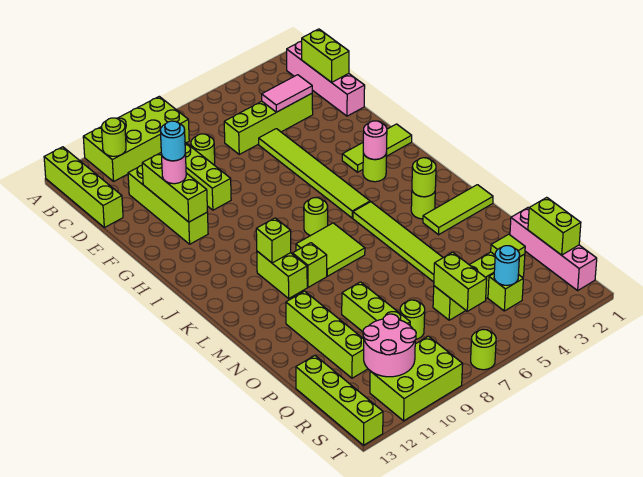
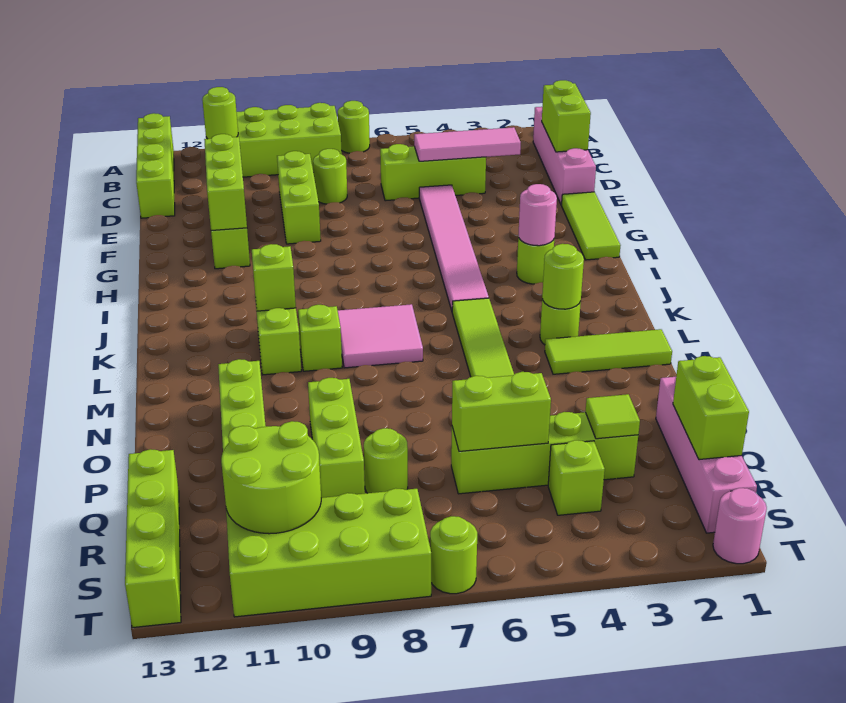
lime 1x4 brick [224,93,313,154] -> lime 1x3 brick [380,144,486,201]
pink 1x2 tile [262,75,312,112] -> pink 1x3 tile [414,127,521,161]
lime 1x6 tile [259,129,370,218] -> pink 1x6 tile [419,185,489,310]
pink 1x1 round brick [161,154,186,184] -> pink 1x1 round brick moved to [713,488,767,564]
cyan 1x1 round brick [160,121,185,161] -> none
lime 1x3 tile [342,124,412,172] -> lime 1x3 tile turned to [562,192,621,260]
lime 1x1 round brick [304,198,328,236] -> lime 1x1 round brick moved to [338,101,370,153]
lime 2x2 tile [296,223,365,276] -> pink 2x2 tile [338,304,423,368]
lime 1x2 brick [434,252,487,311] -> lime 1x2 brick turned to [452,372,551,451]
cyan 1x1 round brick [494,246,520,285] -> none
pink 2x2 round brick [363,314,416,377] -> lime 2x2 round brick [221,421,321,534]
lime 2x3 brick [370,336,463,421] -> lime 2x4 brick [226,488,431,617]

